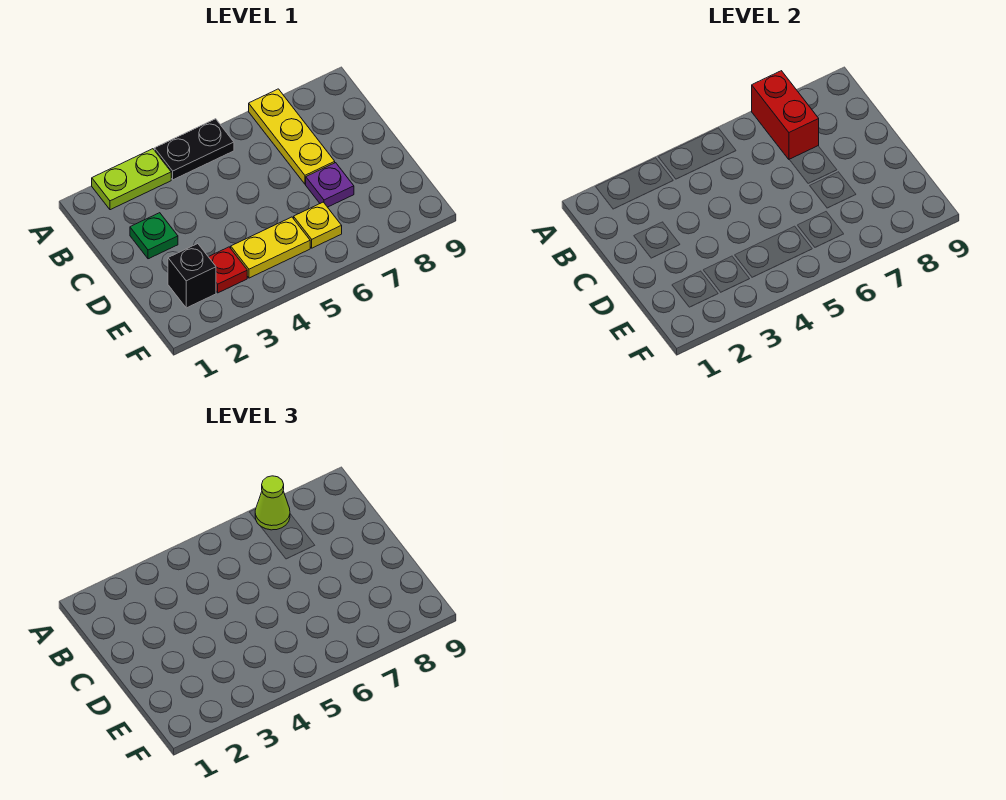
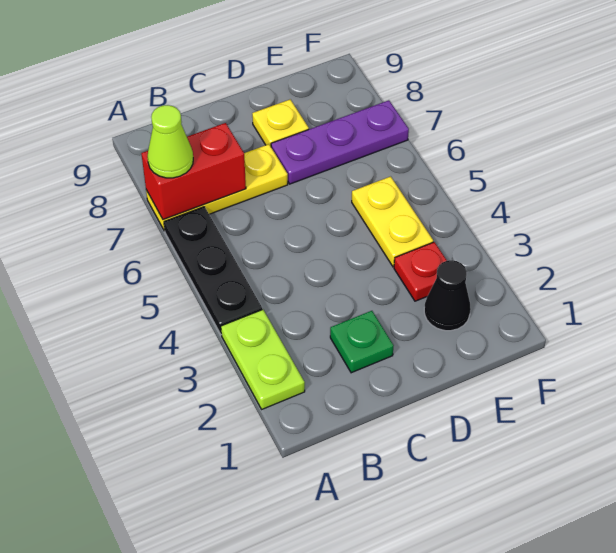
black 1x2 plate [155,119,234,180] -> black 1x3 plate [164,207,262,335]
purple 1x1 plate [306,163,354,207] -> purple 1x3 plate [271,100,409,184]
black 1x1 brick [168,244,216,308] -> black 1x1 cone [424,260,471,331]
yellow 1x1 plate [294,202,342,248] -> yellow 1x1 plate moved to [252,99,309,146]

